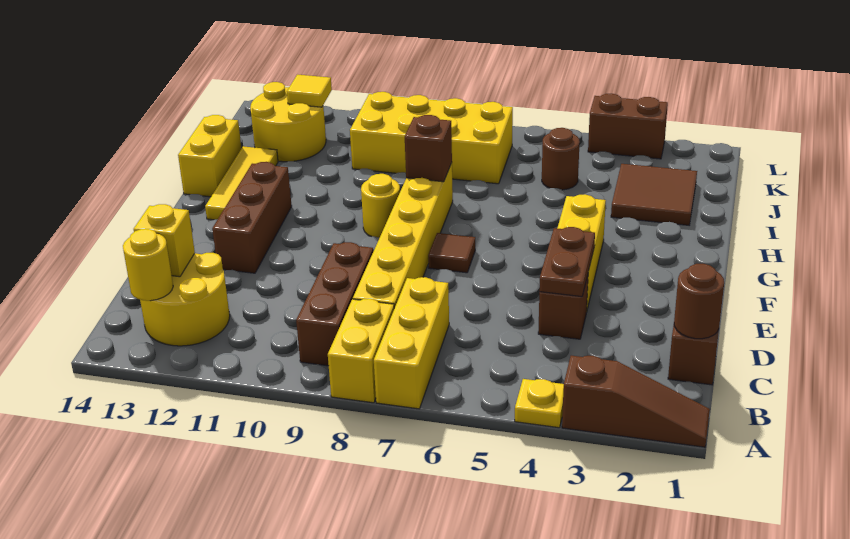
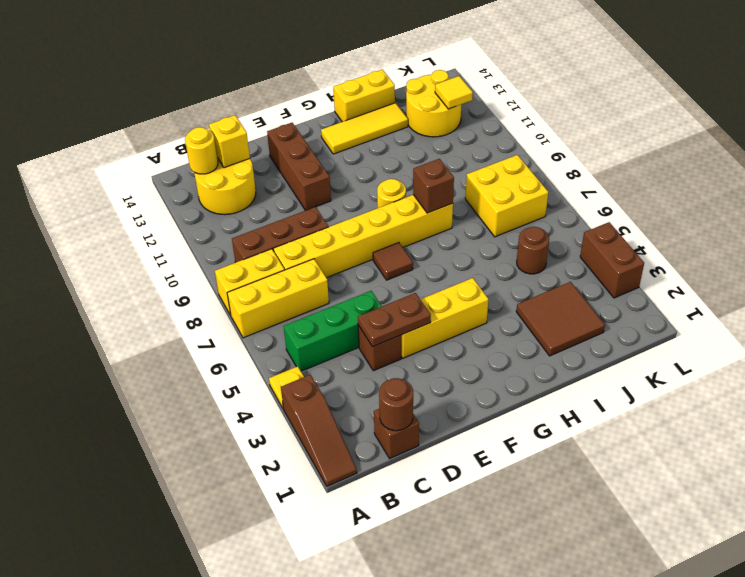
none -> green 1x3 brick [284,291,382,371]
brown 1x3 brick [212,162,292,273] -> brown 1x3 brick turned to [267,123,331,210]
yellow 2x4 brick [350,92,513,184] -> yellow 2x2 brick [465,155,548,237]

